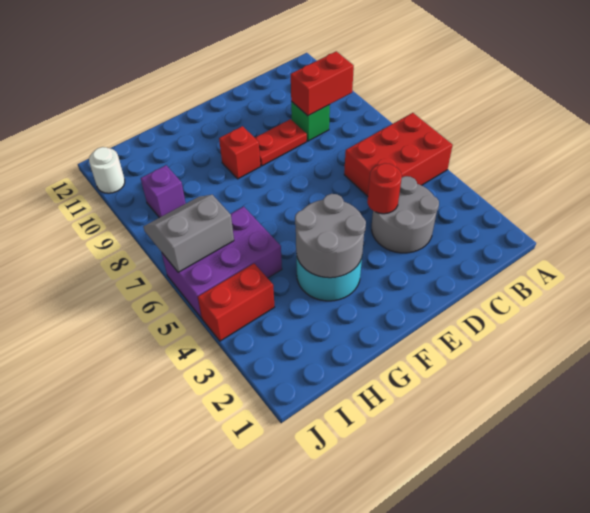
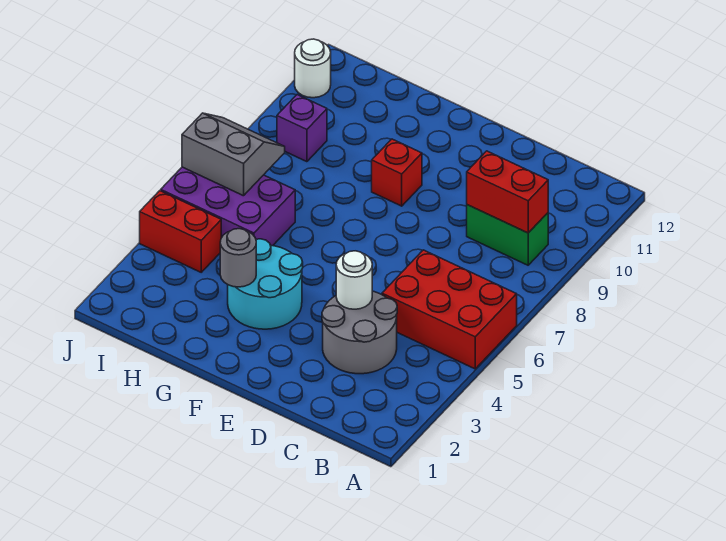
green 1x1 brick [291,101,330,141] -> green 1x2 brick [467,205,548,265]
red 1x1 round brick [367,163,402,214] -> white 1x1 round brick [336,251,372,309]
red 1x2 plate [255,119,307,166] -> none
grey 2x2 round brick [295,194,366,278] -> grey 1x1 round brick [220,229,256,287]

